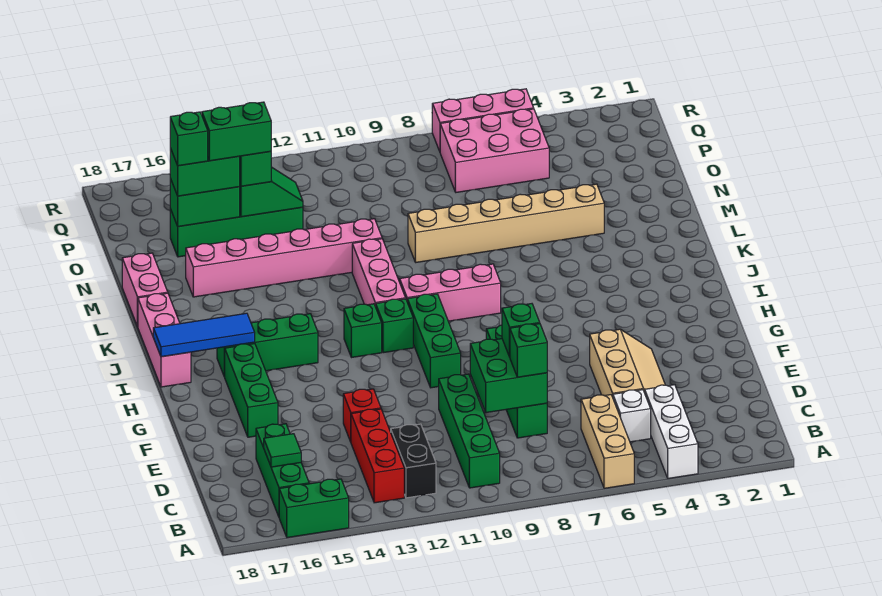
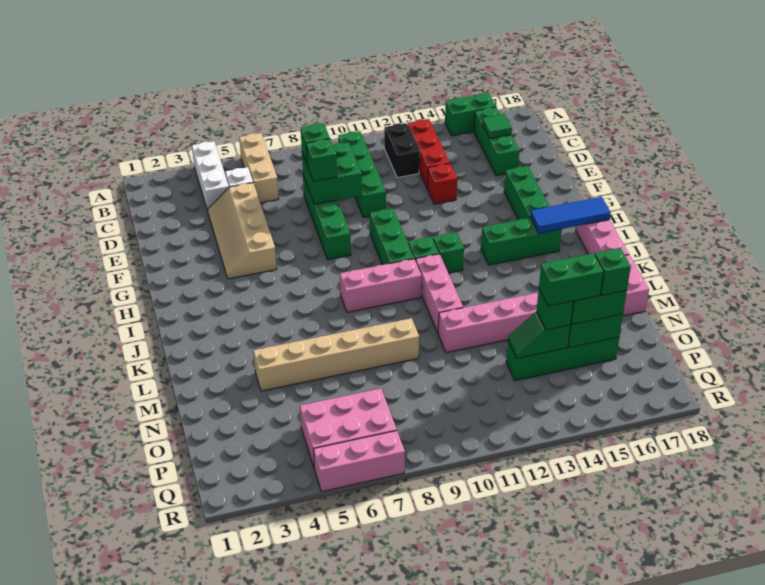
tan 2x3 slope [590,329,665,397] -> tan 2x4 slope [208,183,277,279]

